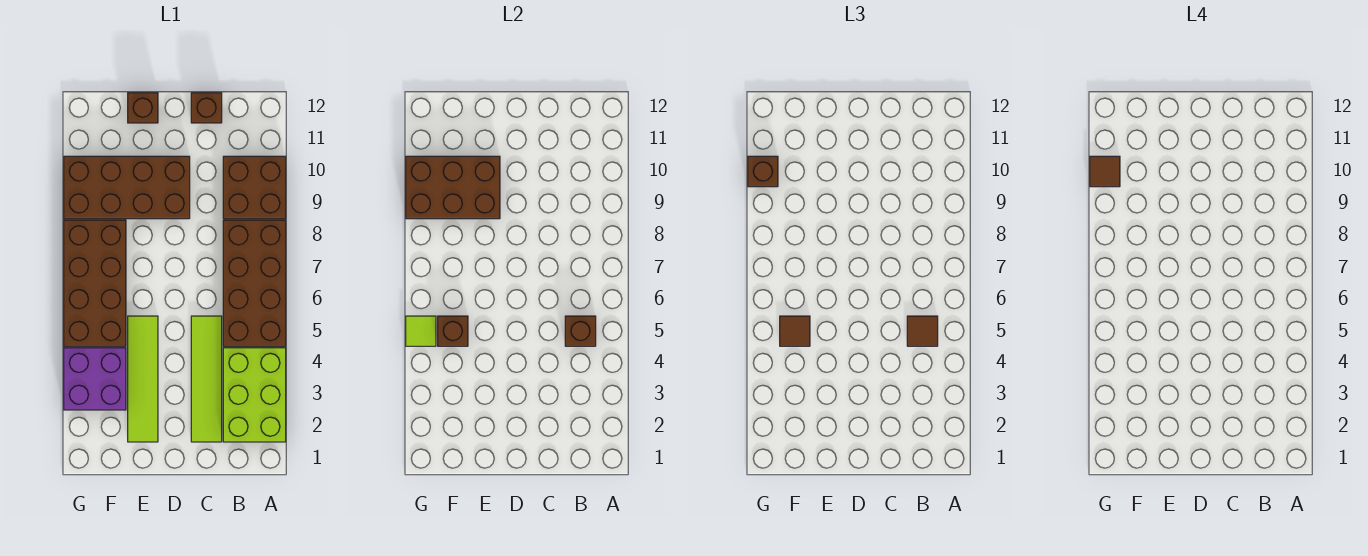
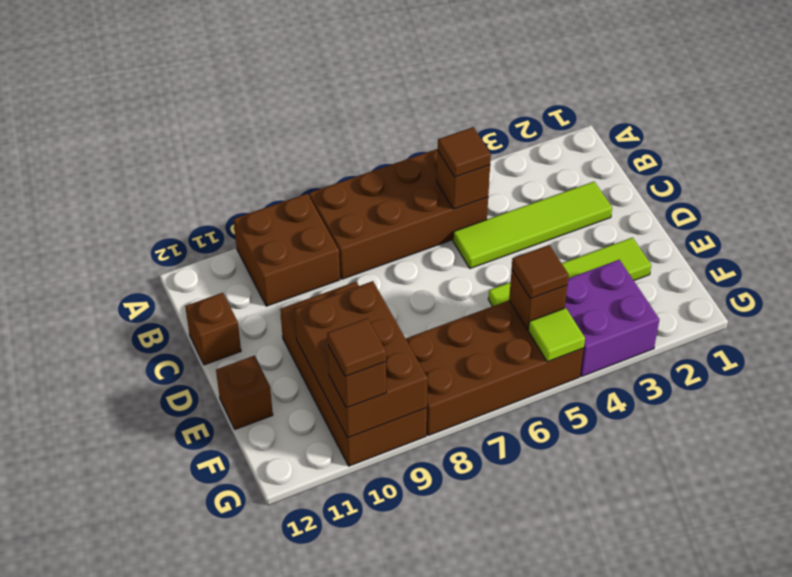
lime 2x3 brick [223,348,286,442] -> none

